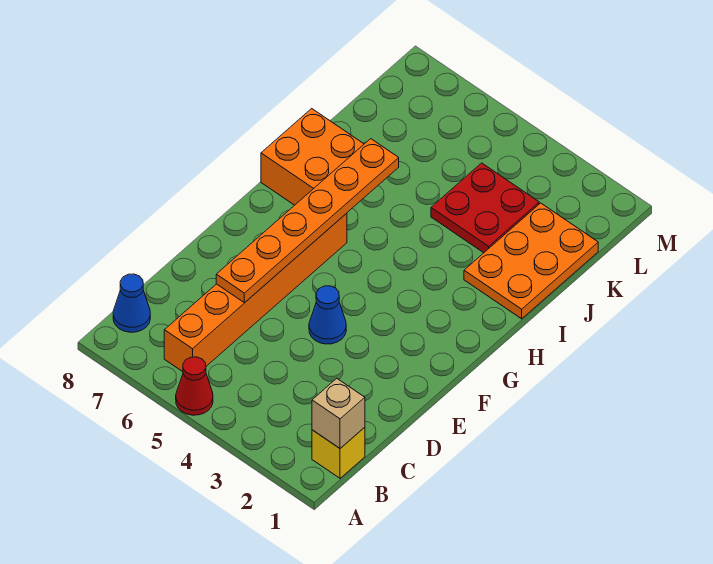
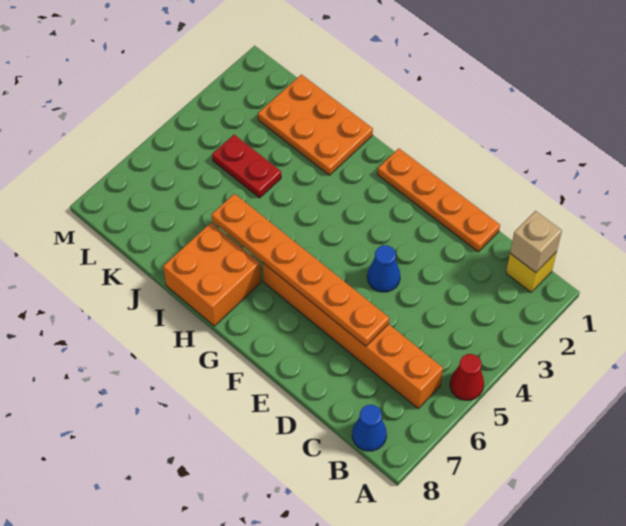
none -> orange 1x4 plate [378,149,500,252]
red 2x2 plate [431,163,539,253] -> red 1x2 plate [212,135,281,198]

